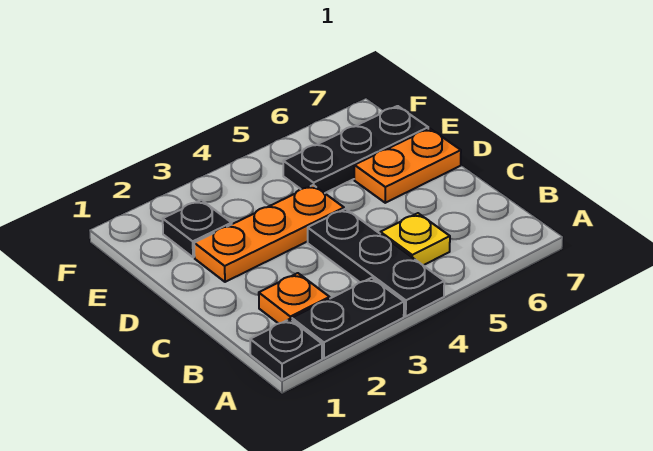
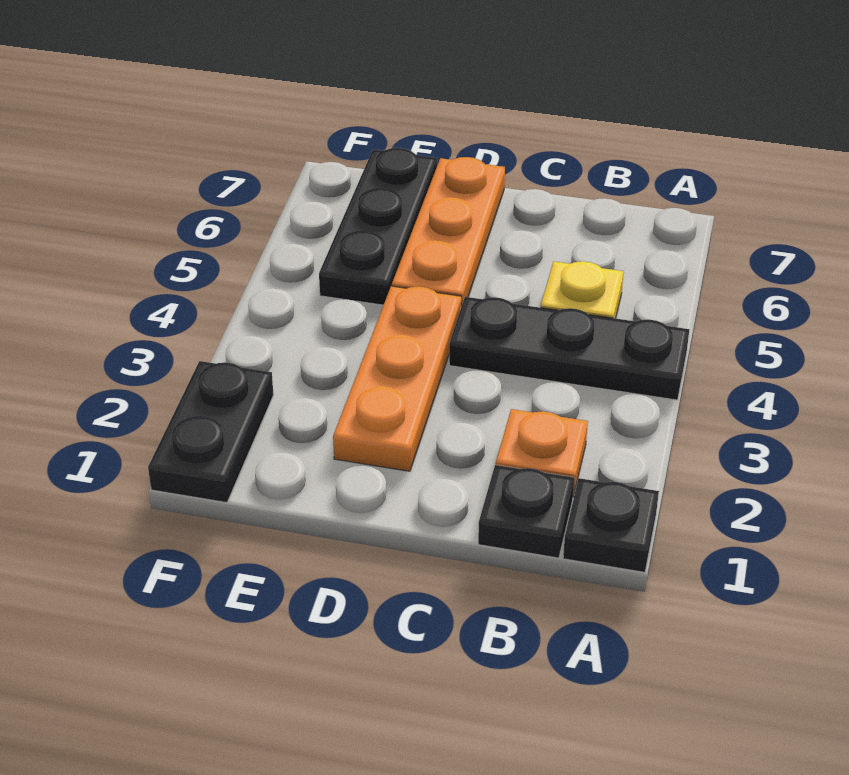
black 1x2 plate [292,278,404,358] -> black 1x2 plate moved to [148,361,274,503]
orange 1x2 plate [354,128,461,203] -> orange 1x3 plate [392,157,505,307]
black 1x1 plate [163,200,232,257] -> black 1x1 plate moved to [478,465,574,558]

